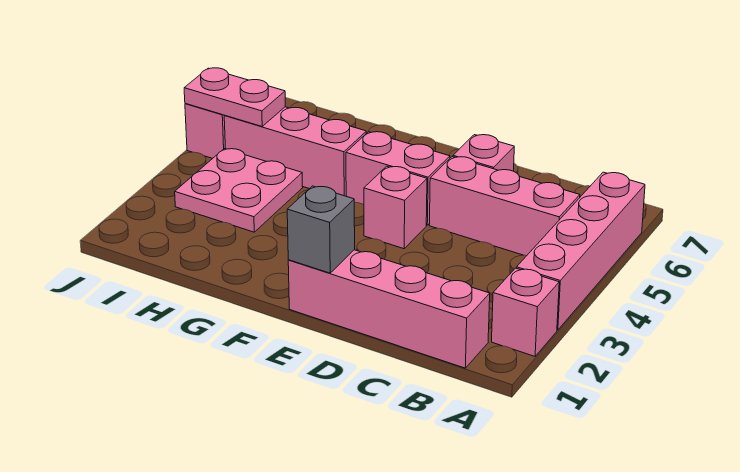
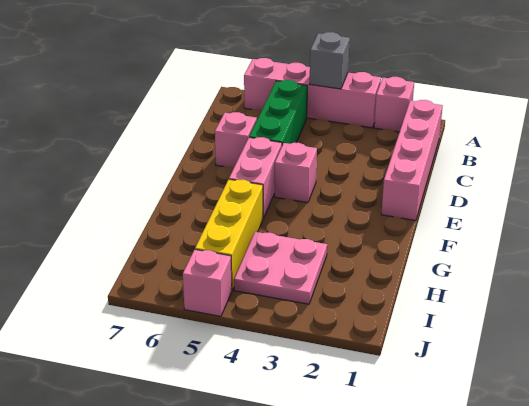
pink 1x3 brick [429,157,580,256] -> green 1x3 brick [249,80,307,145]
grey 1x1 brick [287,186,355,273] -> grey 1x1 brick moved to [310,32,350,89]
pink 1x3 brick [224,107,366,196] -> yellow 1x3 brick [195,179,263,290]
pink 1x2 plate [184,68,285,126] -> none

